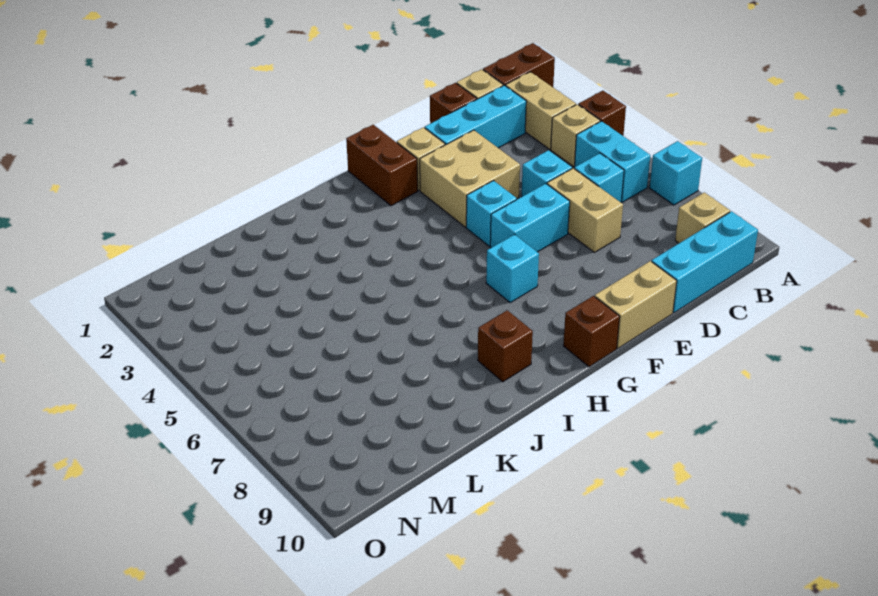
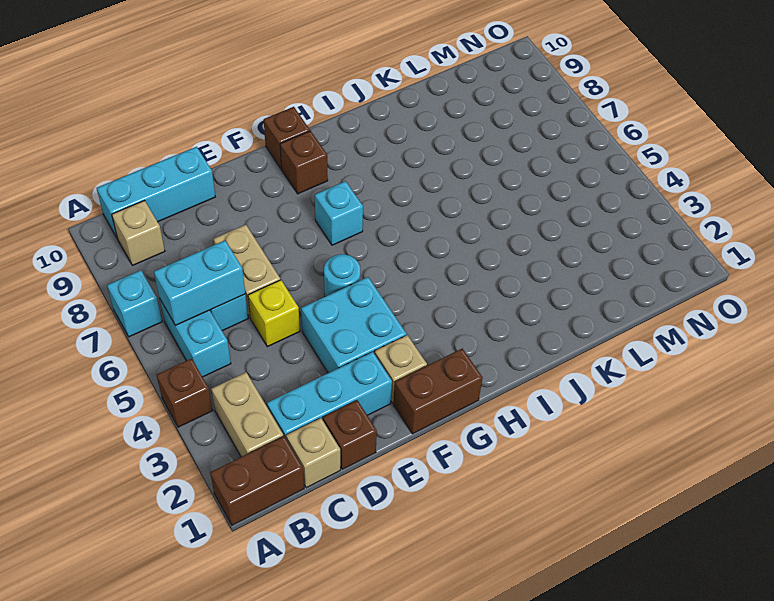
tan 1x1 brick [551,104,600,167] -> none
cyan 1x1 brick [522,150,572,197] -> yellow 1x1 brick [248,280,300,347]
tan 2x2 brick [420,130,520,227] -> cyan 2x2 brick [301,277,406,373]
cyan 1x2 brick [490,184,570,252] -> cyan 1x2 brick moved to [154,240,245,326]
tan 1x2 brick [595,261,677,348] -> none
cyan 1x1 brick [466,181,517,246] -> cyan 1x1 round brick [324,254,360,297]
brown 1x2 brick [346,125,418,206] -> brown 1x2 brick turned to [393,349,483,434]
brown 1x1 brick [478,310,533,382] -> brown 1x1 brick moved to [280,131,328,194]

